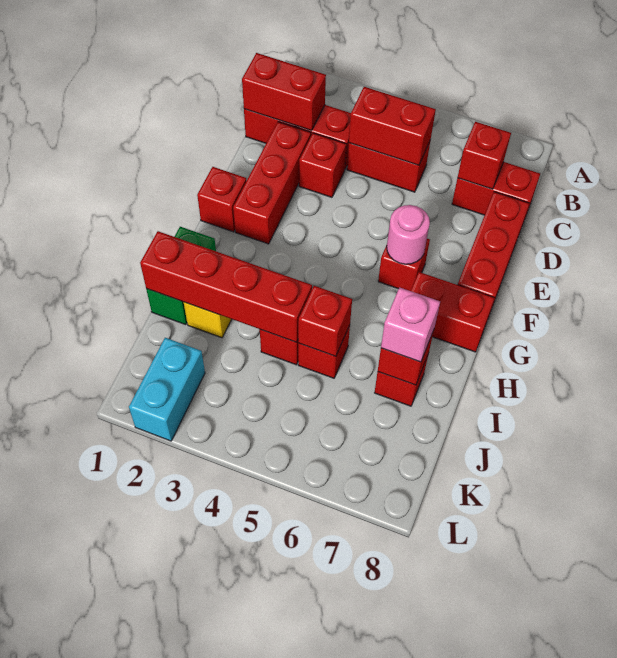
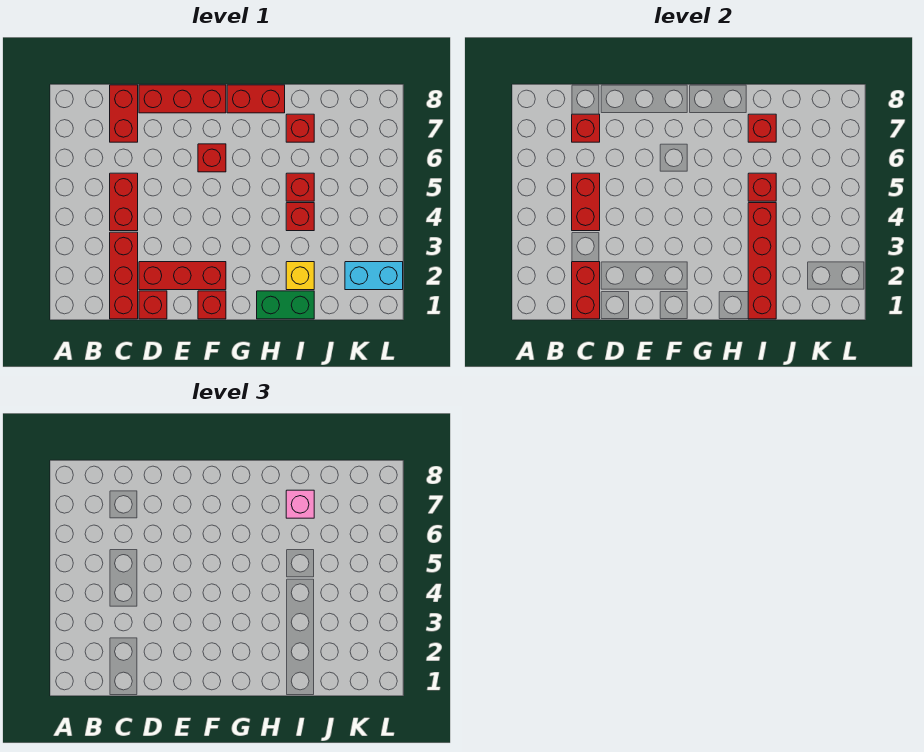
red 1x1 brick [299,133,346,197] -> red 1x1 brick moved to [139,291,167,319]
pink 1x1 round brick [387,205,430,264] -> none
red 1x2 brick [411,272,494,352] -> red 1x2 brick turned to [227,85,285,113]

